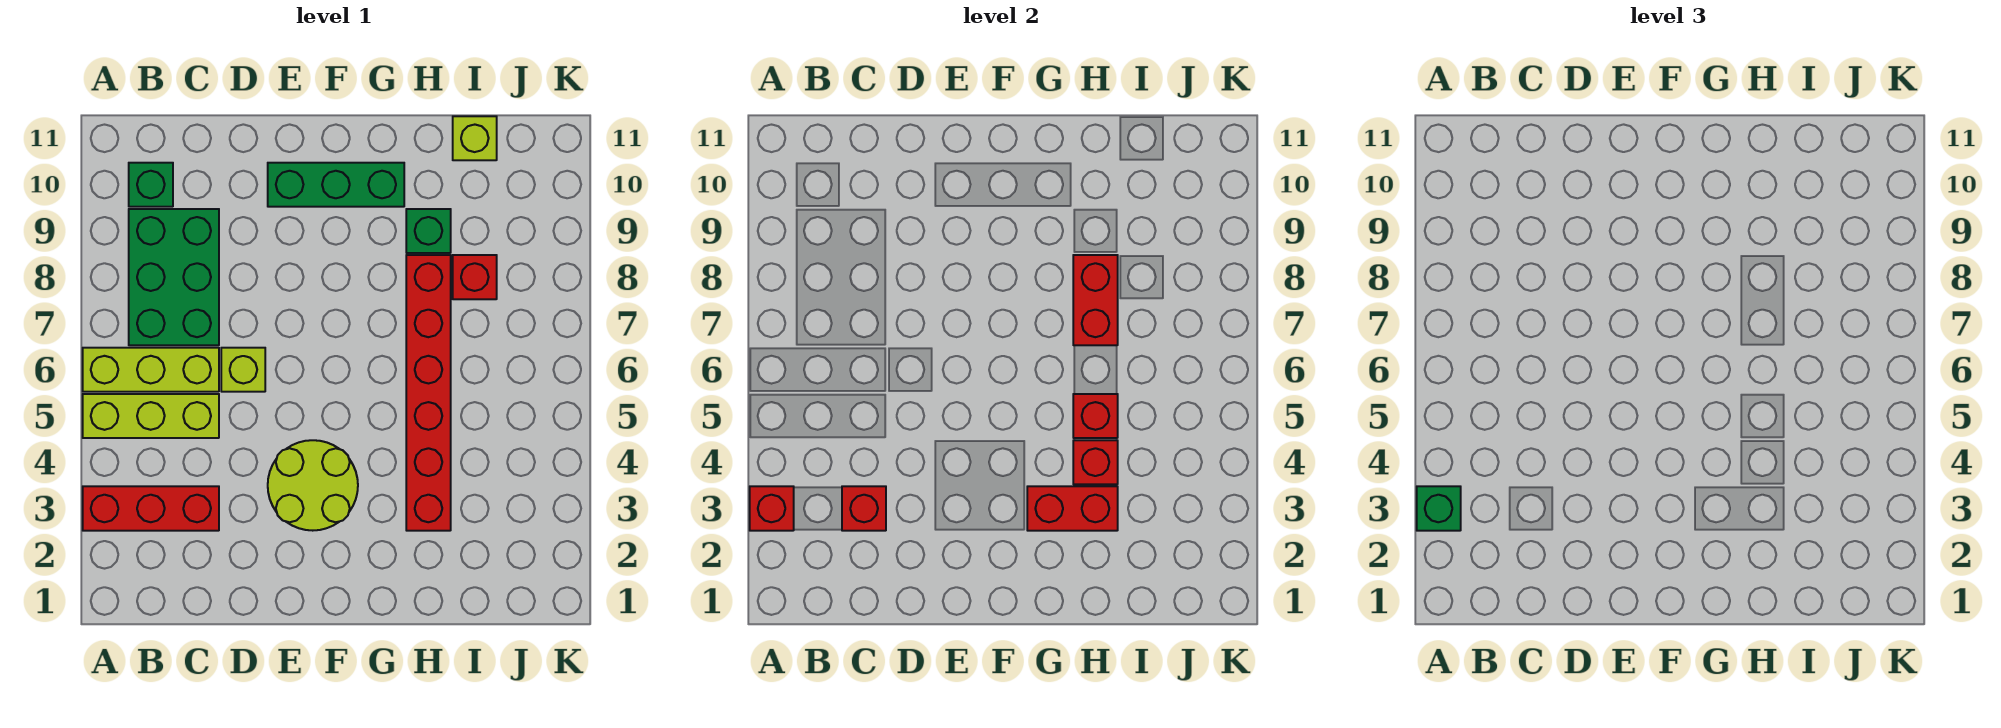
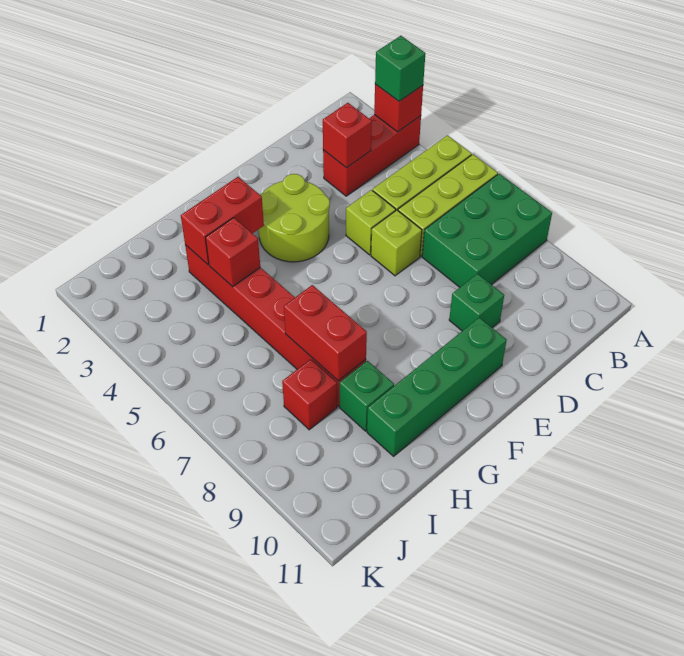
green 2x3 brick [129,209,219,345] -> green 2x3 brick turned to [422,174,552,287]
green 1x1 brick [129,163,173,207] -> green 1x1 brick moved to [449,274,504,331]
green 1x3 brick [268,163,404,207] -> green 1x4 brick [367,318,507,456]
red 1x1 brick [1073,394,1118,438] -> none
lime 1x1 brick [453,116,497,160] -> lime 1x1 brick moved to [346,190,396,255]

